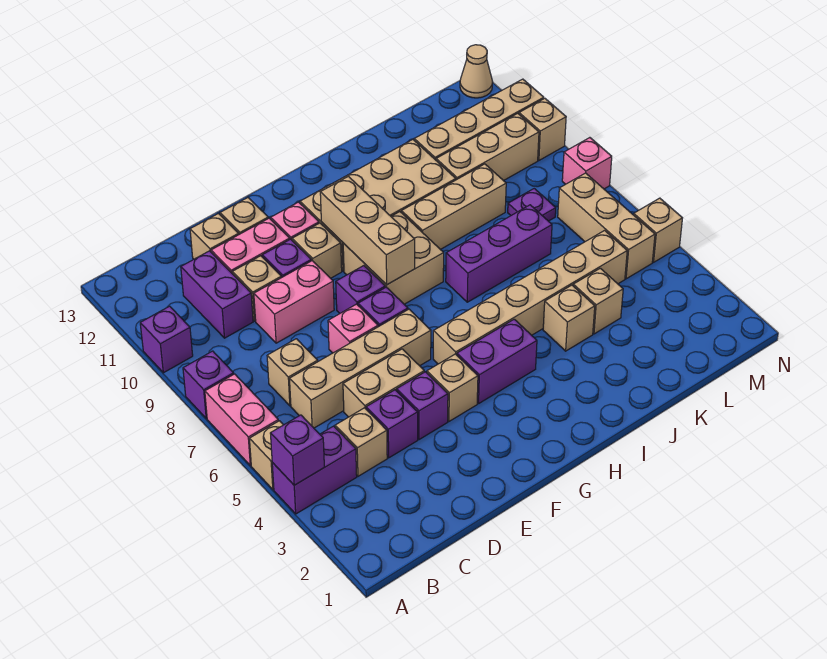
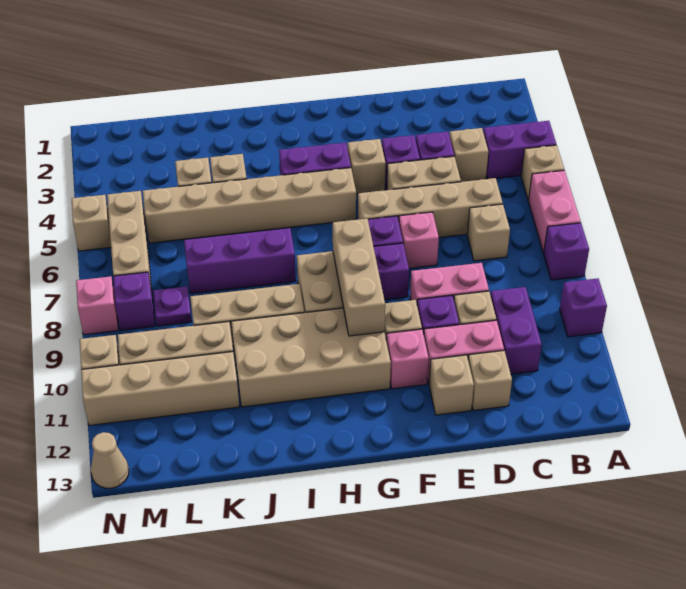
purple 1x1 brick [270,415,324,485] -> purple 1x1 brick moved to [113,272,155,330]

